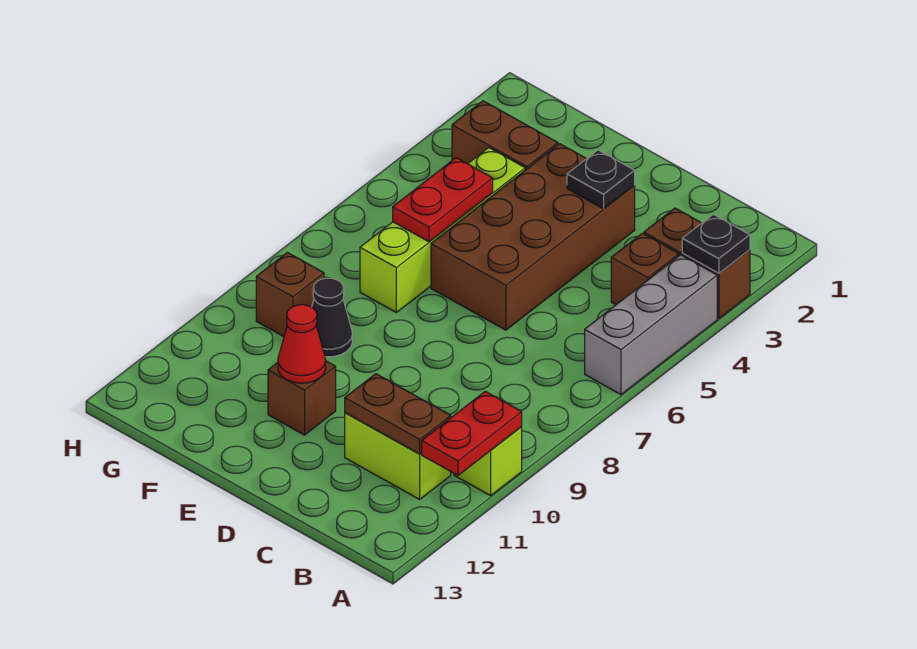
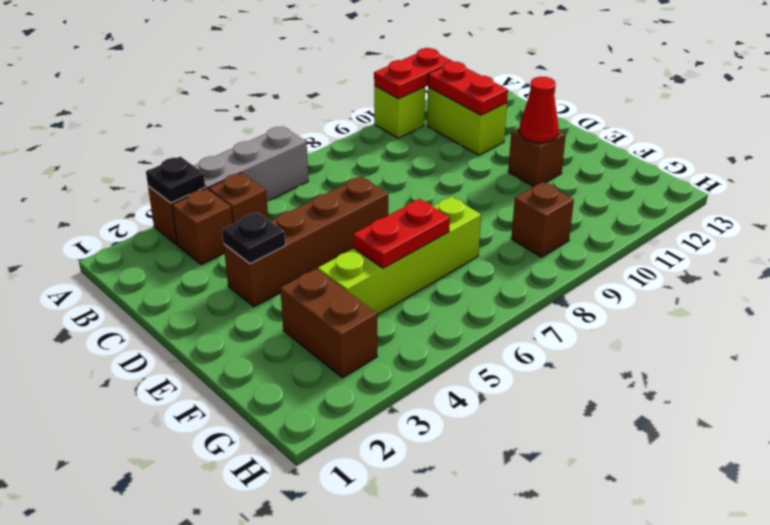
brown 1x2 plate [345,374,451,454] -> red 1x2 plate [428,62,508,115]
brown 2x4 brick [431,144,635,330] -> brown 1x4 brick [224,176,388,307]
black 1x1 cone [312,278,352,357] -> none

